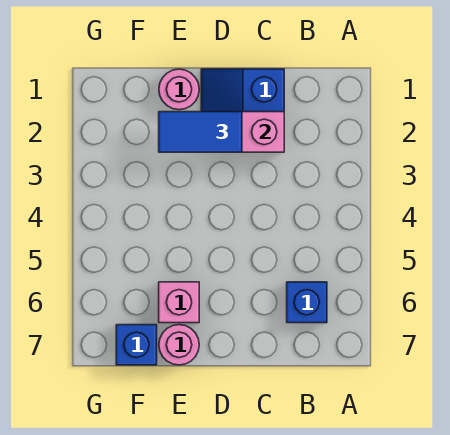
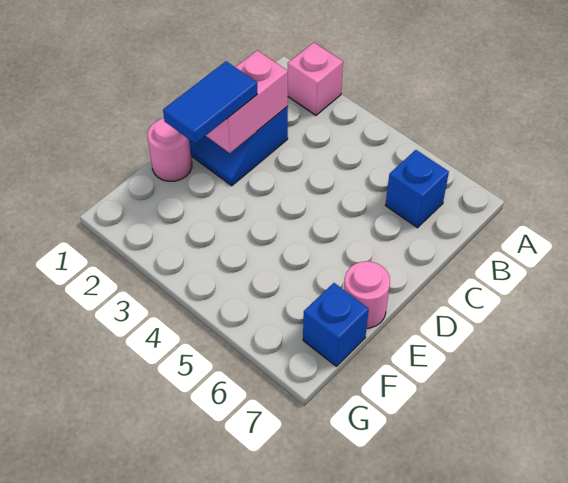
pink 1x1 brick [159,282,199,323] -> pink 1x1 brick moved to [288,42,343,115]

